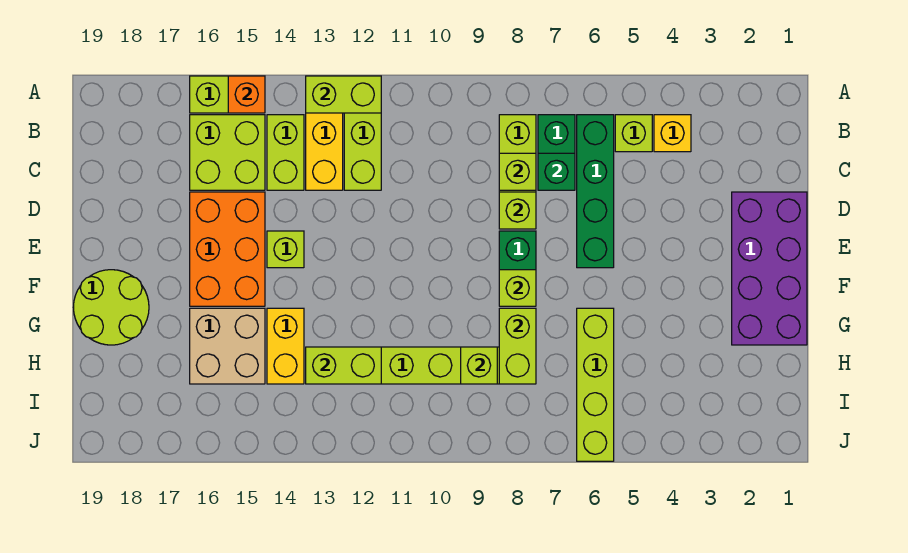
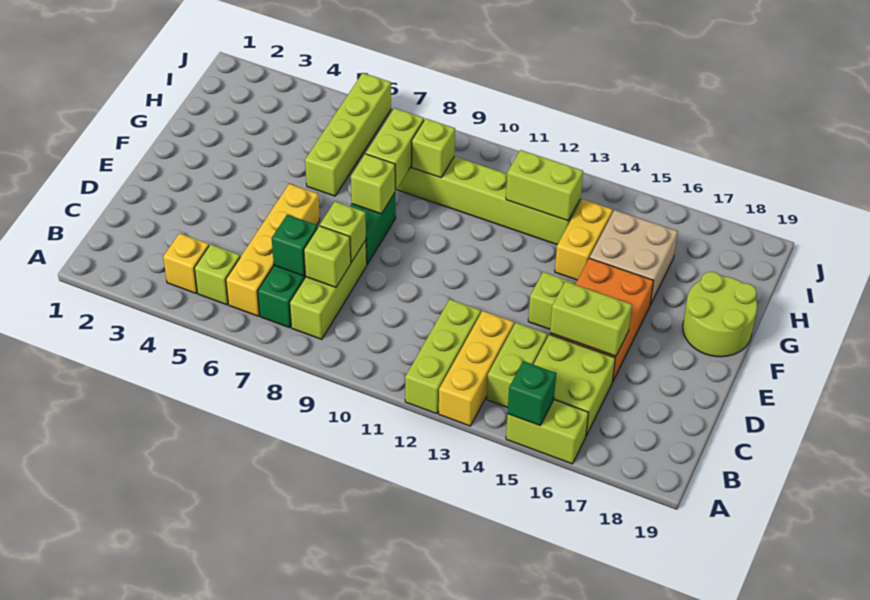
lime 1x2 brick [306,76,381,113] -> lime 1x2 brick moved to [550,281,632,356]
orange 1x1 brick [228,76,265,113] -> green 1x1 brick [508,361,556,426]
green 1x4 brick [577,115,614,268] -> yellow 1x4 brick [226,184,320,316]
purple 2x4 brick [732,192,807,345] -> none

